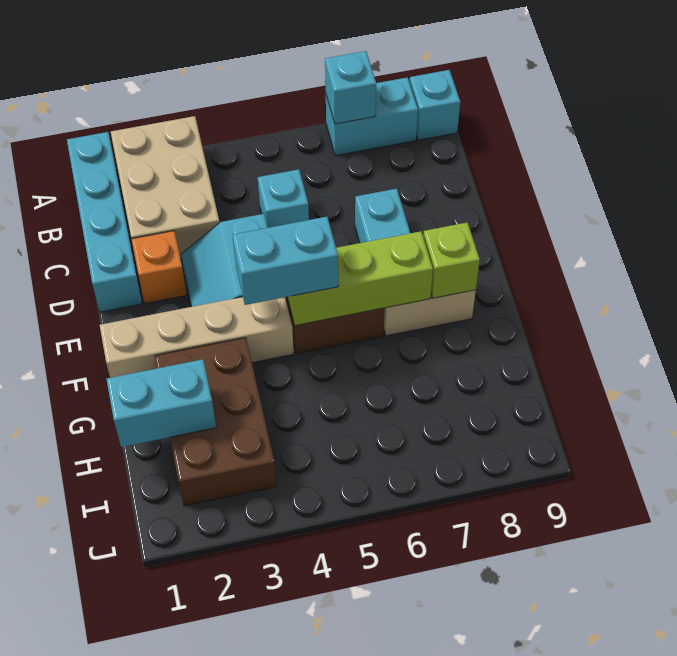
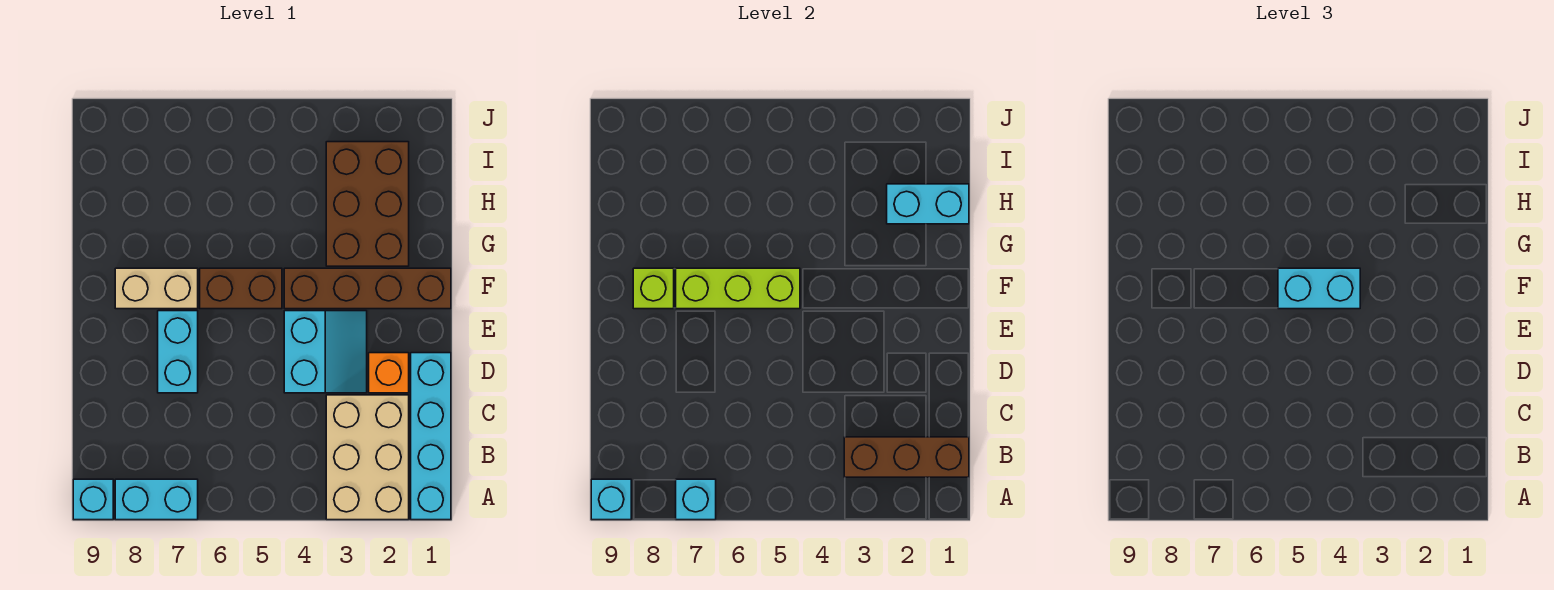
none -> brown 1x3 brick [844,437,969,477]
cyan 1x1 brick [258,169,309,228] -> cyan 1x1 brick moved to [591,479,631,520]
tan 1x4 brick [100,297,294,378] -> brown 1x4 brick [284,268,451,309]

